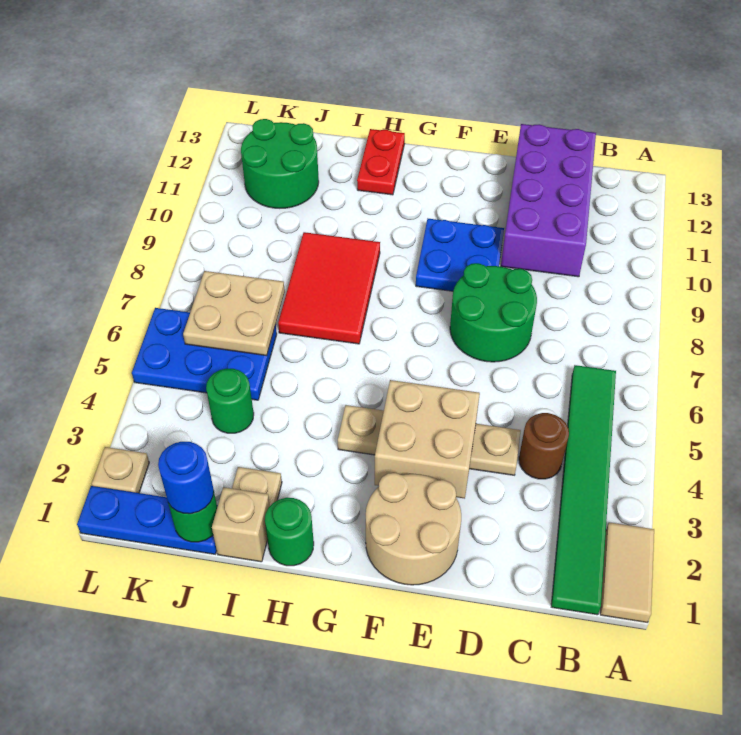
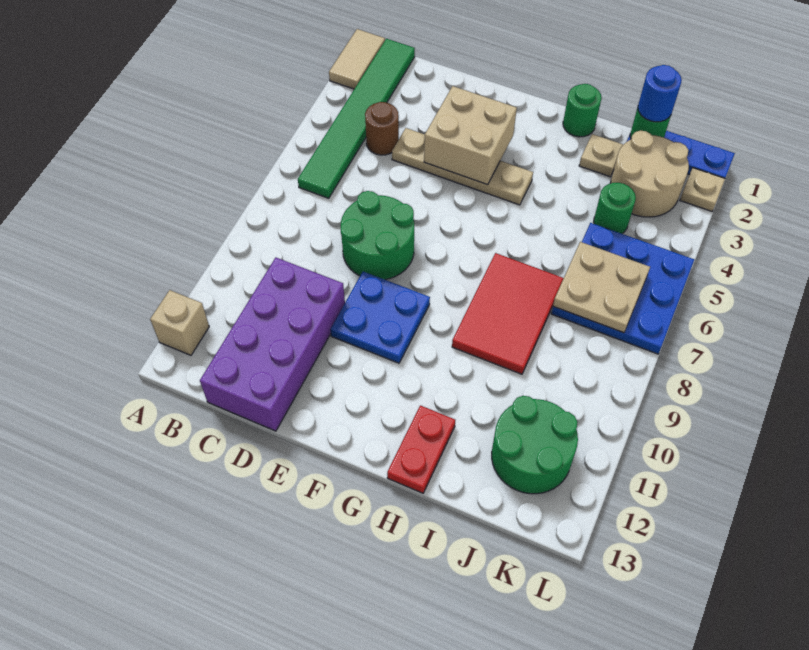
tan 2x2 round brick [366,473,461,585] -> tan 2x2 round brick moved to [610,131,689,217]
tan 1x1 brick [212,487,270,562] -> tan 1x1 brick moved to [150,290,209,355]
blue 2x3 plate [132,308,277,400] -> blue 3x3 plate [551,223,694,354]

